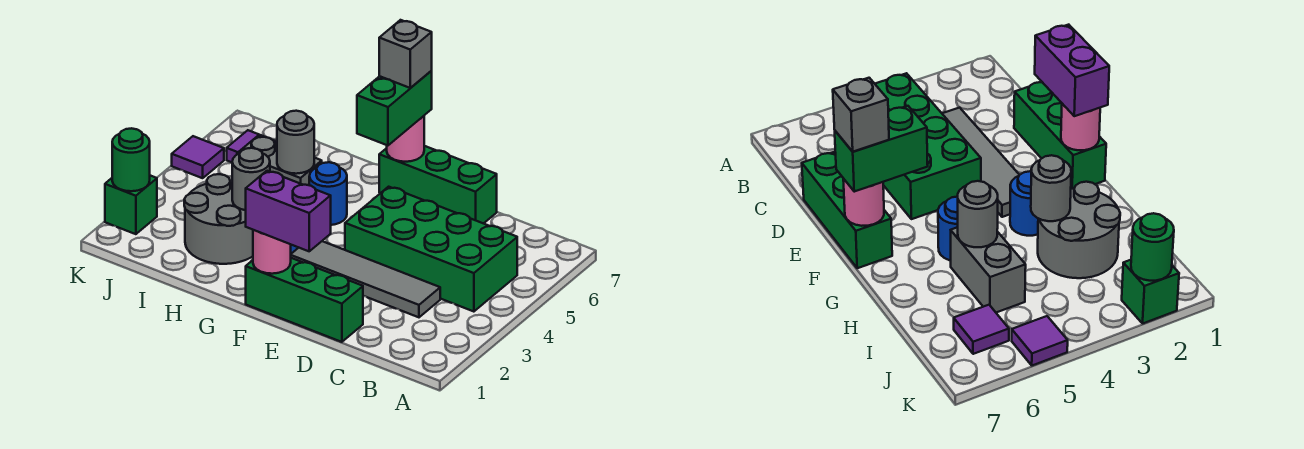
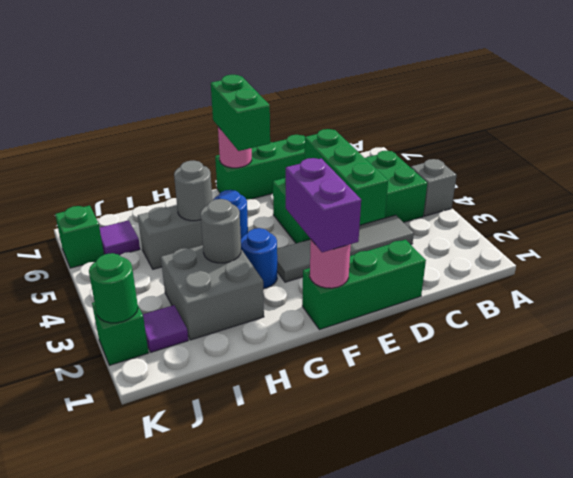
none -> green 1x3 brick [305,129,388,225]
purple 1x2 brick [246,171,331,251] -> purple 1x2 brick turned to [286,158,361,252]
grey 1x1 brick [379,20,432,88] -> grey 1x1 brick moved to [411,159,457,216]
grey 2x2 round brick [184,174,253,264] -> grey 2x2 brick [161,245,264,340]
purple 1x1 tile [172,136,224,178] -> purple 1x1 tile moved to [143,305,188,352]
none -> green 1x1 brick [55,206,104,268]

